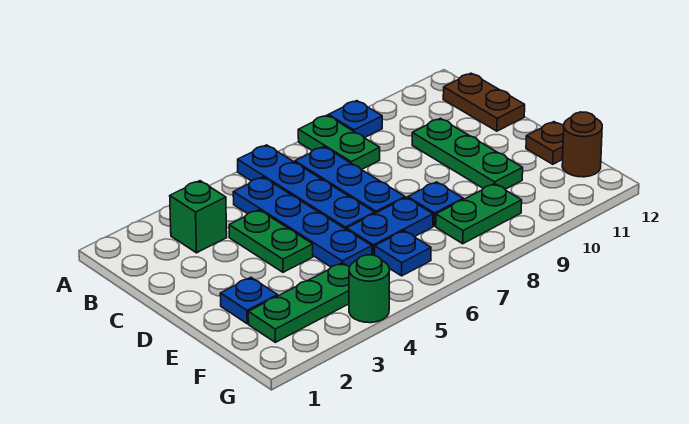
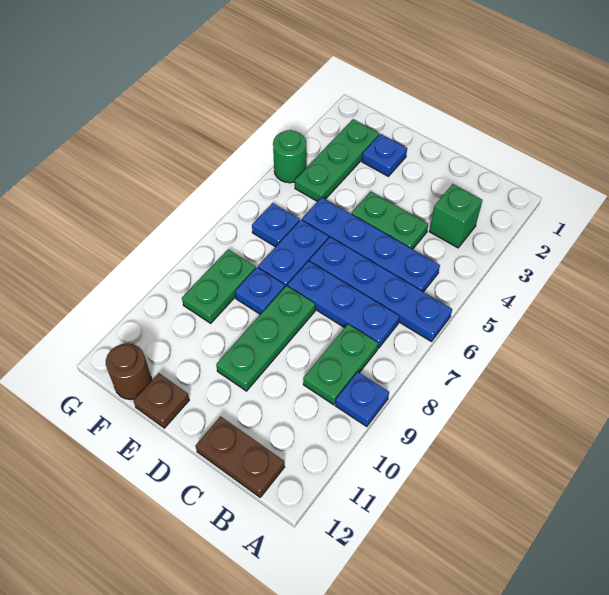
green 1x2 plate [298,115,380,170] -> green 1x2 plate turned to [303,324,378,405]
green 1x3 plate [412,118,523,189] -> green 1x3 plate turned to [216,286,315,391]

